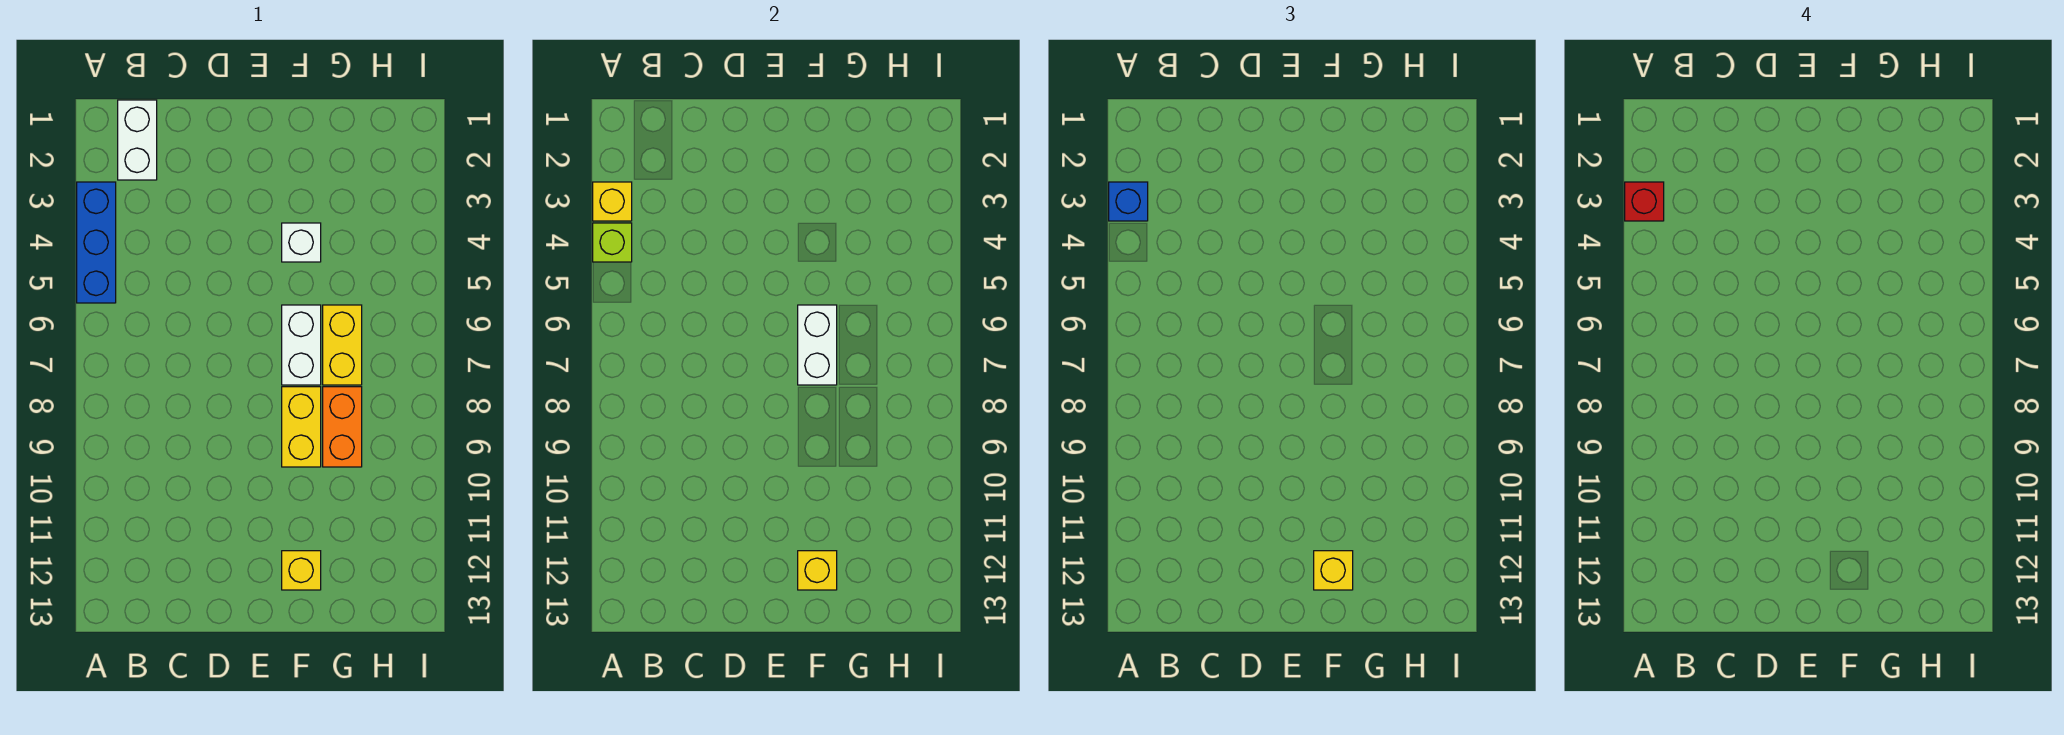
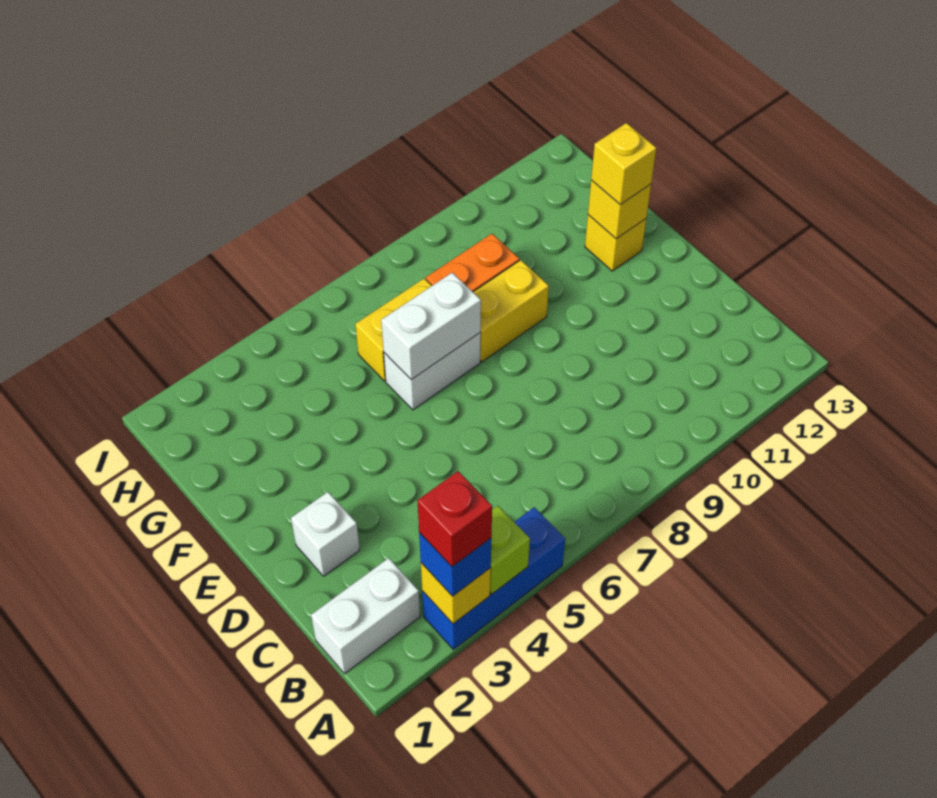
white 1x1 brick [282,223,321,262] -> white 1x1 brick moved to [291,492,360,576]

